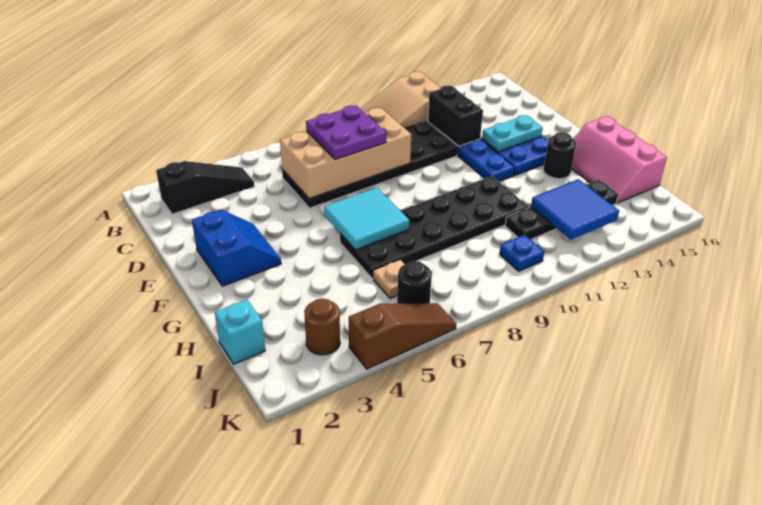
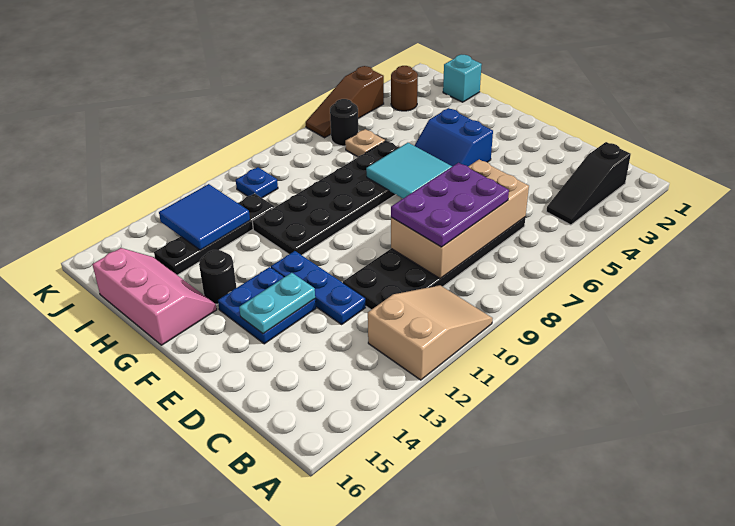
purple 2x2 plate [306,106,386,159] -> purple 2x3 plate [391,163,509,247]
black 1x2 brick [428,86,483,146] -> none
blue 2x2 slope [192,210,281,286] -> blue 2x2 slope moved to [415,108,493,166]

